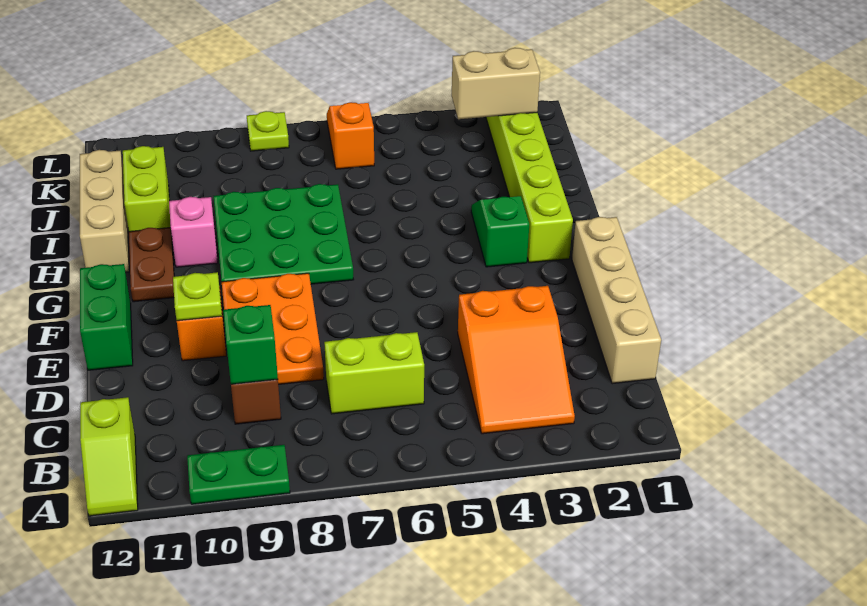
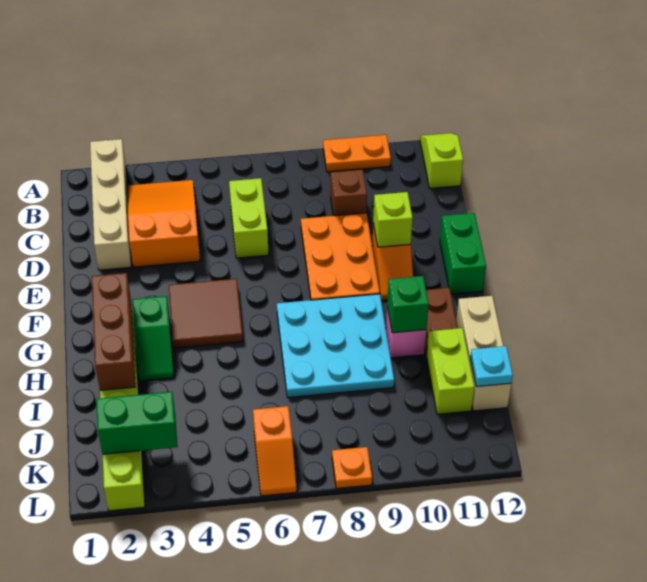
green 1x2 plate [187,445,290,504] -> orange 1x2 plate [323,135,391,172]
tan 1x4 brick [572,217,661,384] -> tan 1x4 brick moved to [90,139,131,270]
lime 1x2 brick [324,332,424,414] -> lime 1x2 brick turned to [229,178,269,258]
green 1x1 brick [223,305,278,384] -> green 1x1 brick moved to [387,276,429,333]
lime 1x1 plate [173,272,222,321] -> lime 1x1 brick [373,192,413,247]
none -> brown 2x2 tile [169,279,243,348]
none -> brown 1x3 brick [92,273,136,390]
green 3x3 plate [214,184,354,284] -> cyan 3x3 plate [277,294,394,398]
none -> cyan 1x1 plate [471,346,513,387]
tan 1x2 brick [452,48,540,119] -> green 1x2 brick [96,392,178,454]
lime 1x1 plate [247,111,289,151] -> orange 1x1 plate [332,447,372,489]

